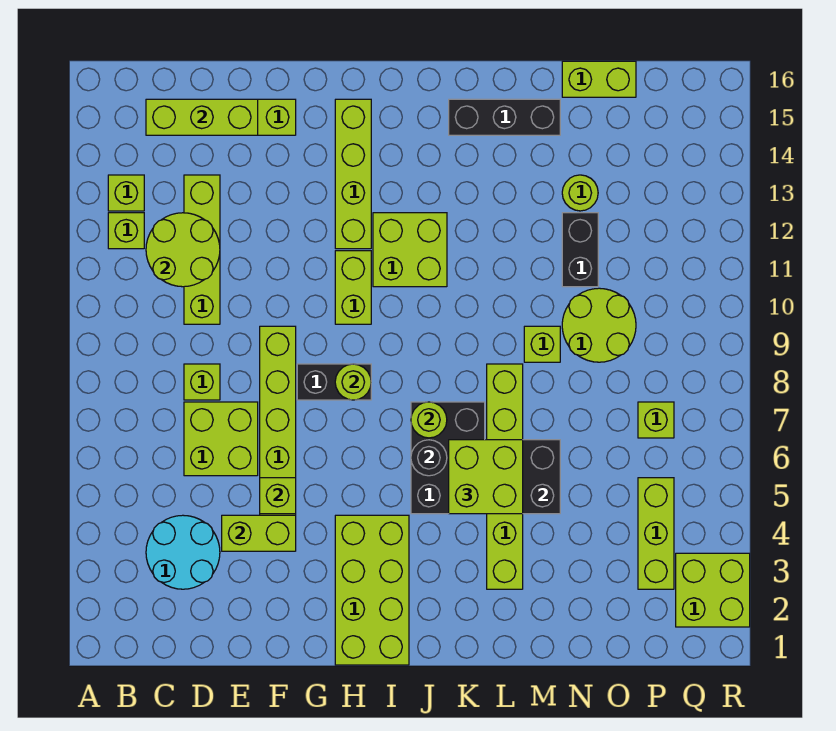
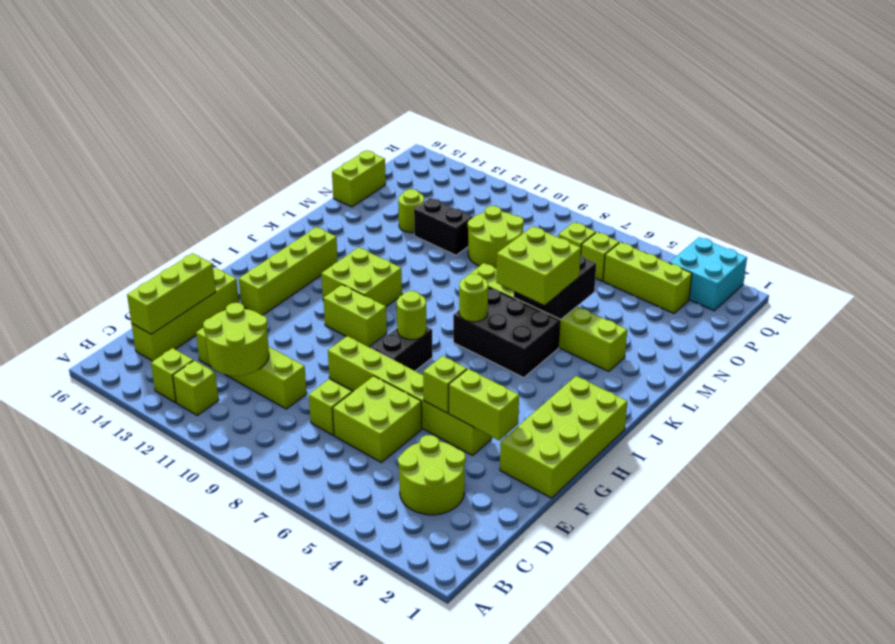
cyan 2x2 round brick [146,515,220,589] -> lime 2x2 round brick [398,435,466,515]
lime 1x2 brick [222,515,296,551] -> lime 1x2 brick turned to [449,369,519,440]
lime 2x4 brick [335,515,409,665] -> lime 2x4 brick turned to [500,376,627,498]
lime 1x4 brick [335,99,371,249] -> lime 1x4 brick turned to [239,227,338,315]
black 1x1 round brick [411,440,447,476] -> none
black 1x3 brick [449,99,560,135] -> none
lime 1x1 brick [524,326,560,362] -> lime 1x1 brick moved to [581,232,619,281]
lime 2x2 brick [676,553,750,627] -> cyan 2x2 brick [669,237,747,311]

